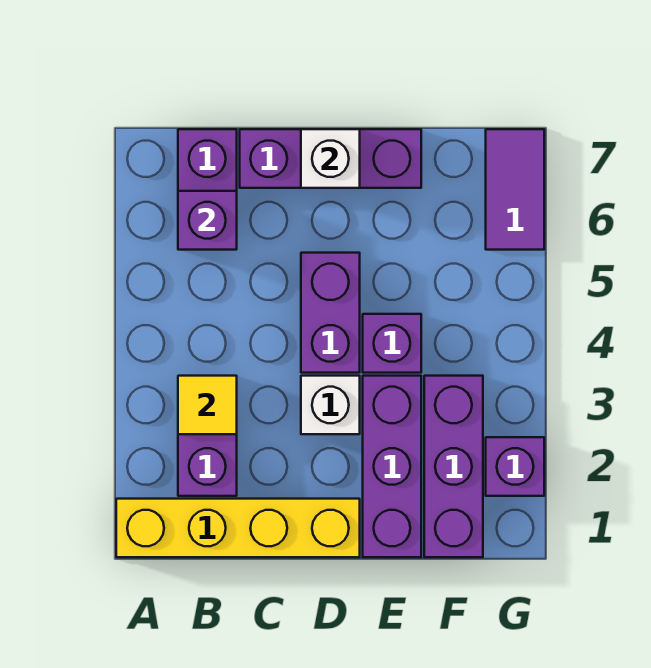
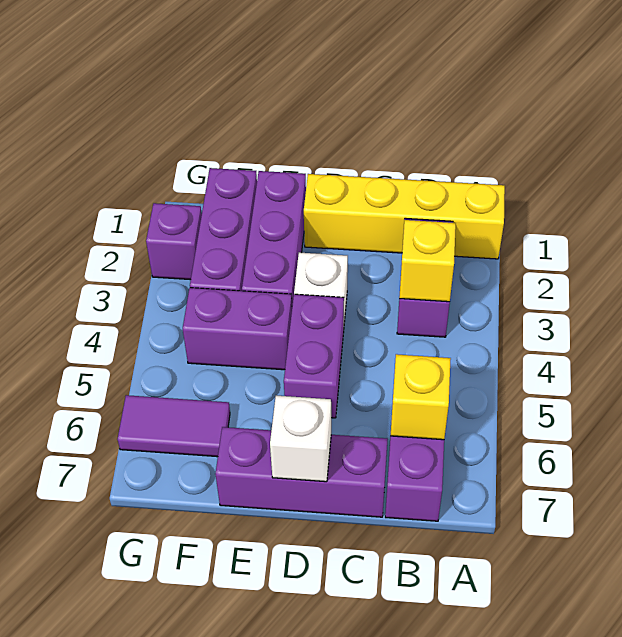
yellow 1x1 tile [178,376,237,434] -> yellow 1x1 brick [399,220,456,302]
purple 1x1 brick [178,191,237,250] -> yellow 1x1 brick [390,354,451,440]
purple 1x1 brick [363,314,421,373] -> purple 1x2 brick [183,288,292,370]
purple 1x2 tile [486,129,544,250] -> purple 1x2 tile turned to [118,395,230,457]

